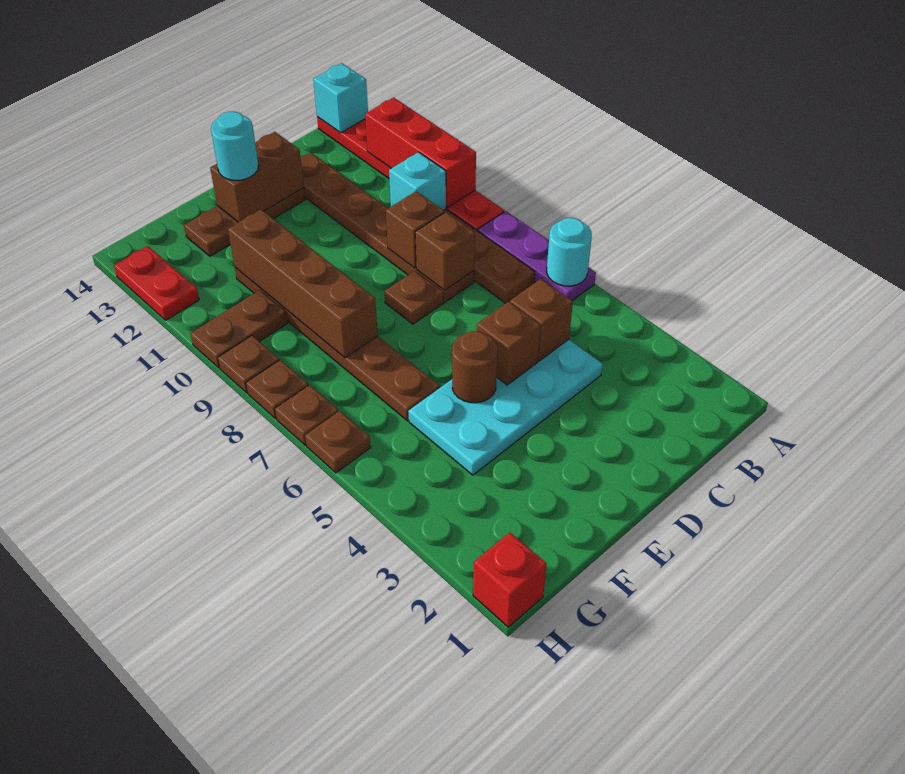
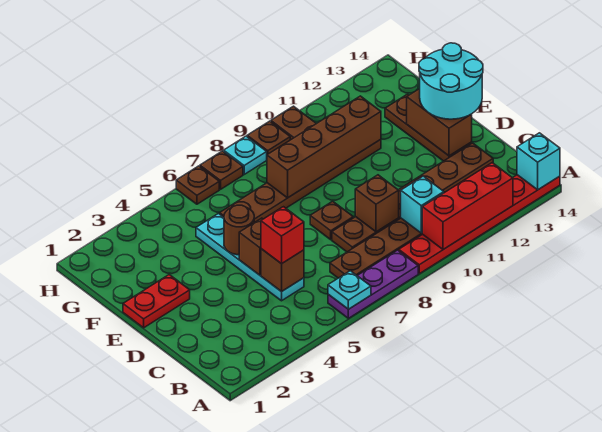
cyan 1x1 round brick [547,218,592,286] -> cyan 1x1 plate [328,271,371,309]
cyan 2x4 plate [408,339,603,475] -> cyan 1x4 plate [196,214,304,301]
brown 1x1 brick [415,212,475,290] -> none
cyan 1x1 round brick [211,112,259,181] -> cyan 2x2 round brick [419,43,483,119]
red 1x1 brick [473,533,547,627] -> red 1x1 brick moved to [261,207,304,264]
brown 1x1 plate [246,360,308,418] -> cyan 1x1 plate [224,136,267,174]
red 1x2 plate [114,246,199,320] -> red 1x2 plate moved to [123,275,190,328]

